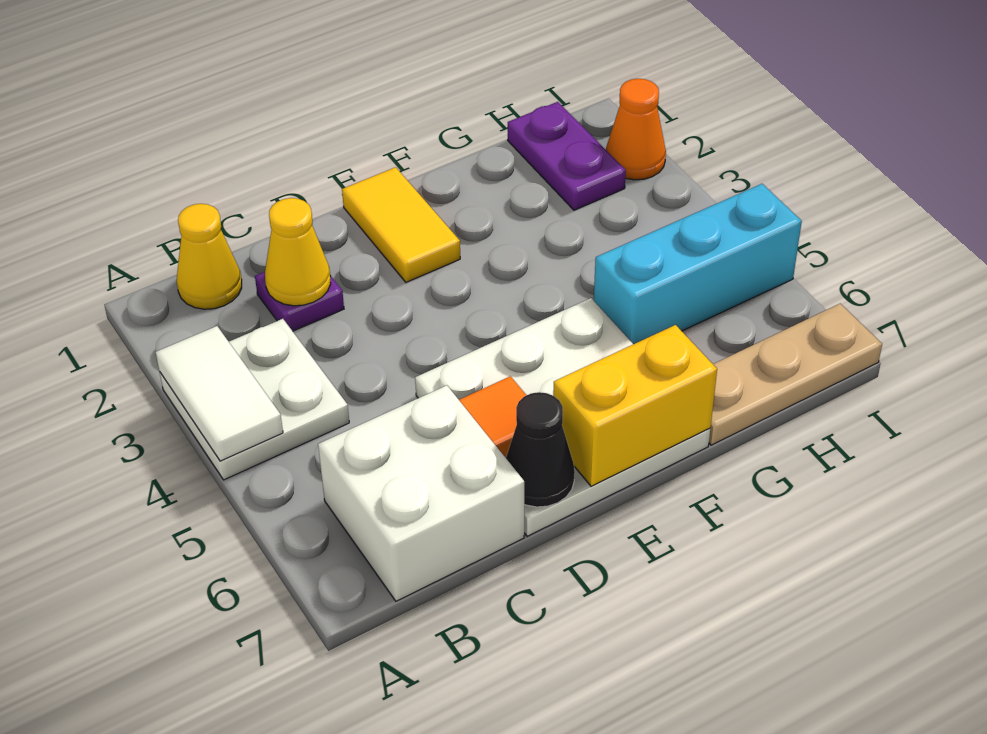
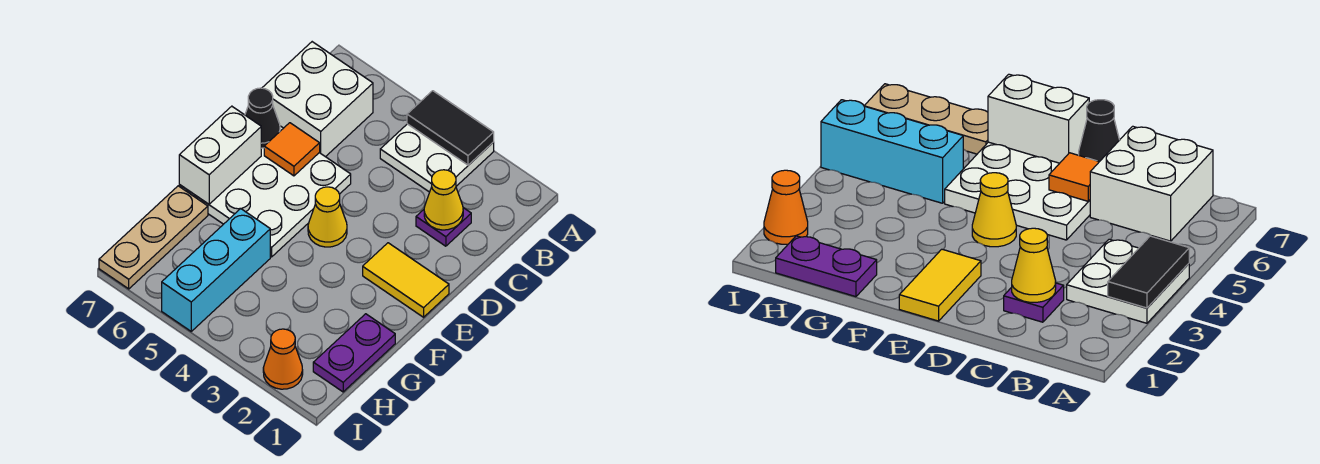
white 1x2 tile [156,326,283,461] -> black 1x2 tile [407,91,494,165]
yellow 1x1 cone [177,204,242,309] -> yellow 1x1 cone moved to [308,187,347,247]
yellow 1x2 brick [553,325,717,486] -> white 1x2 brick [179,106,261,204]
purple 1x2 plate [508,102,626,210] -> purple 1x2 plate turned to [313,314,395,392]

